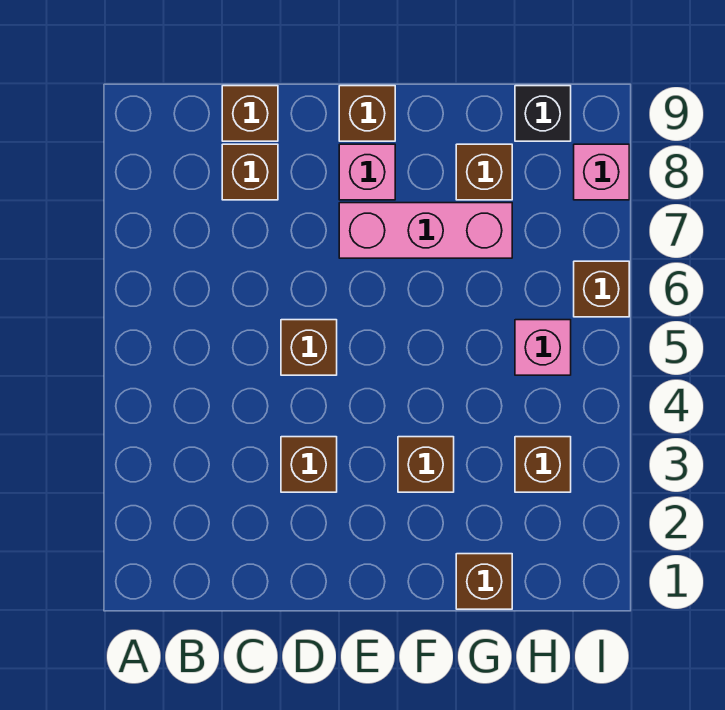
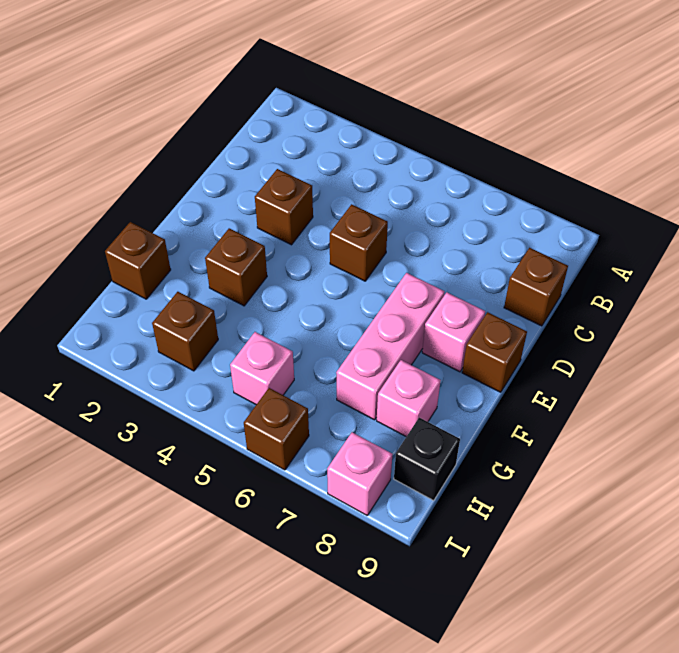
brown 1x1 brick [222,144,278,200] -> none
brown 1x1 brick [456,144,512,200] -> pink 1x1 brick [377,360,441,437]

